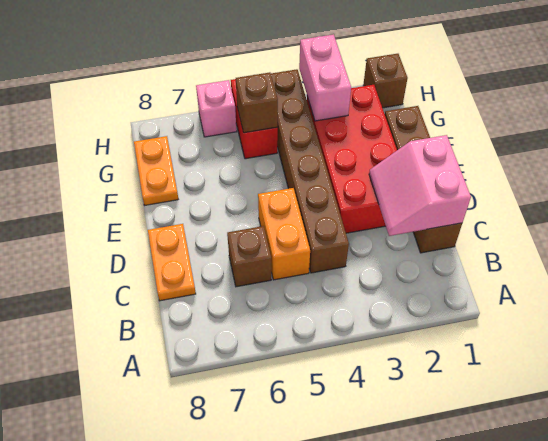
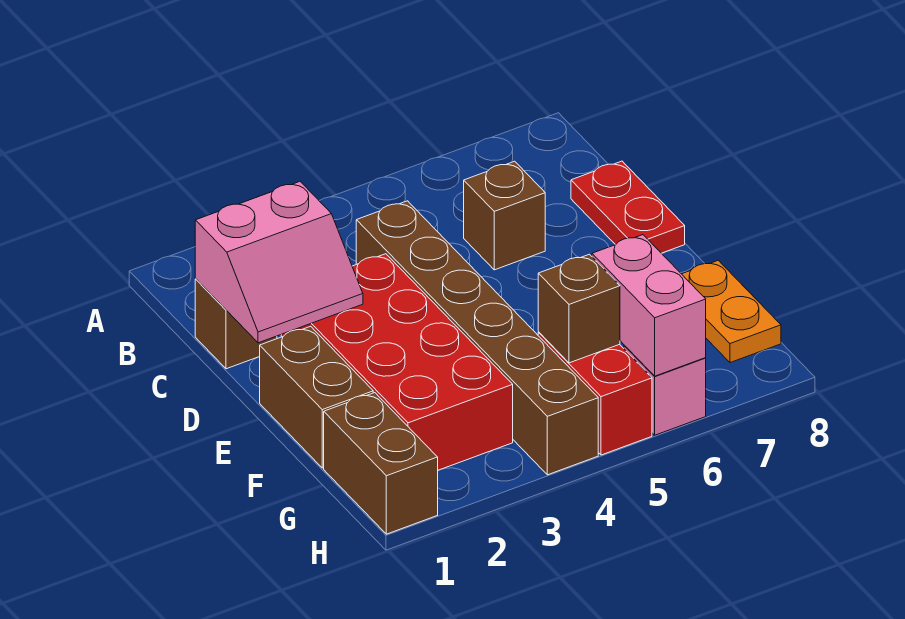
pink 2x2 slope [369,135,471,236] -> pink 2x2 slope turned to [195,182,363,343]
orange 1x2 brick [258,188,310,280] -> none
orange 1x2 plate [148,224,196,301] -> red 1x2 plate [571,161,685,253]
pink 1x2 brick [299,34,351,121] -> pink 1x2 brick moved to [592,235,706,376]
brown 1x1 brick [363,54,408,108] -> brown 1x2 brick [324,393,438,534]

